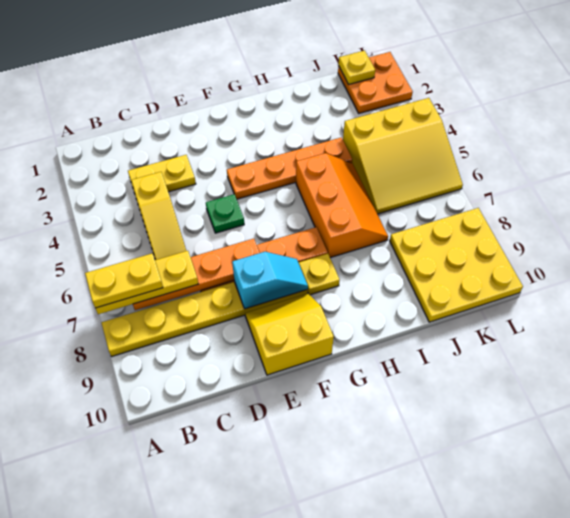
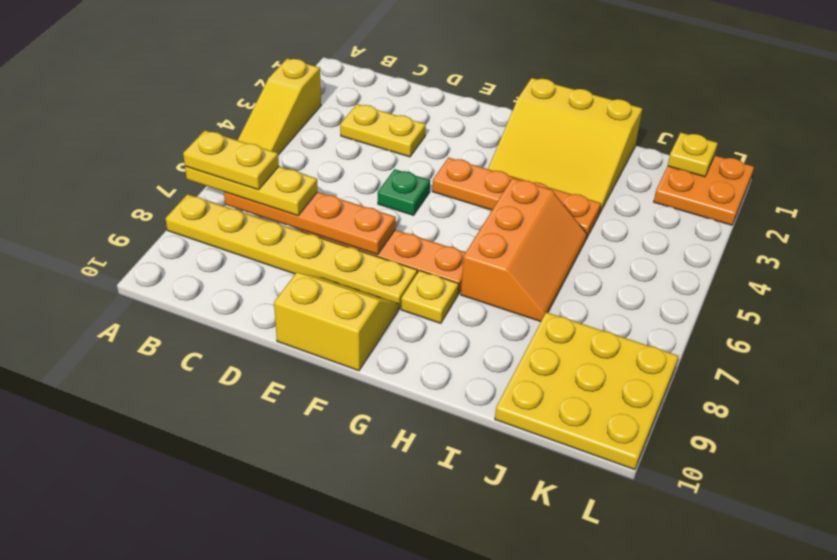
yellow 1x3 slope [131,172,186,260] -> yellow 1x3 slope moved to [238,58,321,155]
cyan 1x2 slope [232,252,308,309] -> none
yellow 3x3 slope [343,98,463,214] -> yellow 3x3 slope moved to [488,78,642,214]

